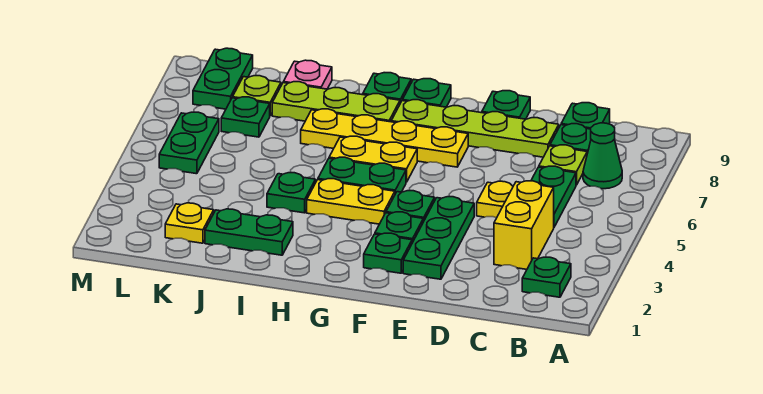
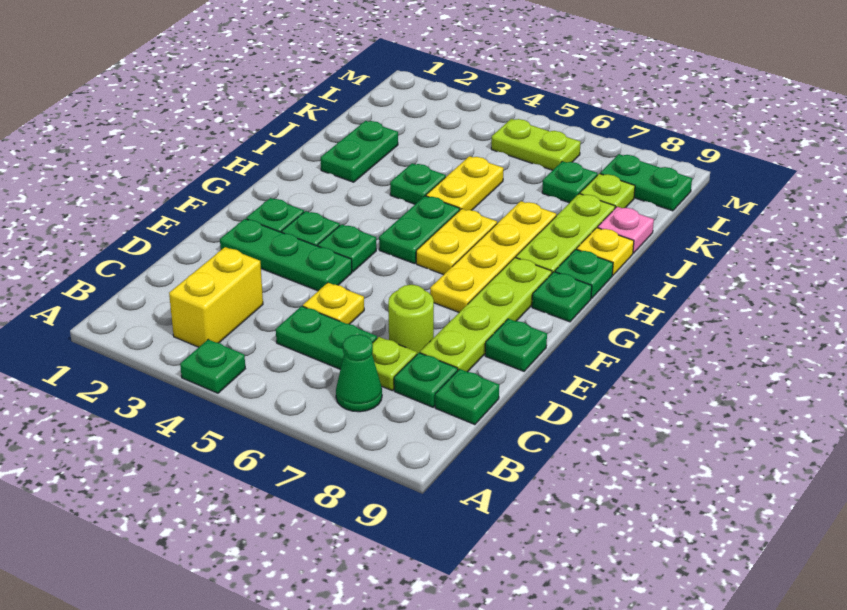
green 1x1 plate [522,257,571,297] -> green 1x1 plate moved to [180,339,245,393]
yellow 1x2 brick [494,181,554,269] -> yellow 1x2 brick turned to [169,247,263,347]
none -> lime 1x1 round brick [388,285,434,354]
yellow 1x2 plate [307,179,395,224] -> yellow 1x2 plate moved to [426,156,504,210]
yellow 1x1 plate [165,203,214,243] -> yellow 1x1 plate moved to [577,228,634,275]
green 1x2 plate [159,112,219,174] -> lime 1x2 plate [491,119,581,170]

